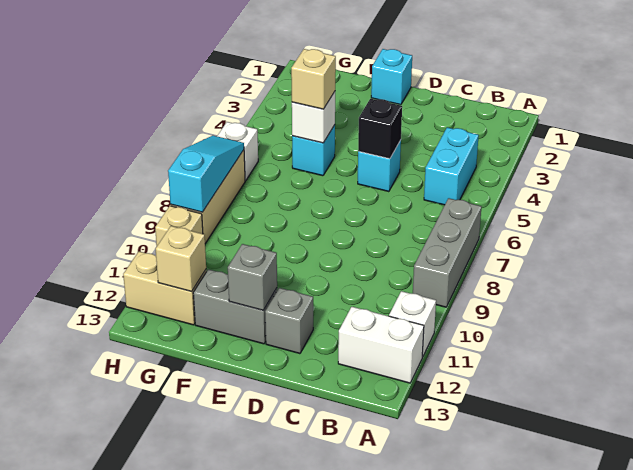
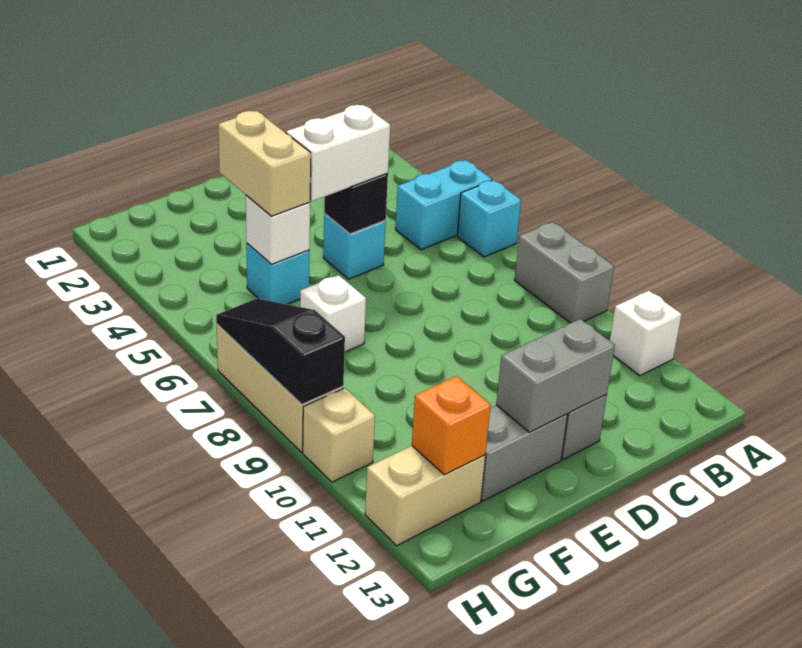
grey 1x3 brick [413,198,482,307] -> grey 1x2 brick [515,222,614,323]
white 1x2 brick [338,307,424,383] -> white 1x2 brick moved to [286,105,390,201]
cyan 1x2 brick [424,127,479,205] -> cyan 1x2 brick turned to [395,160,492,250]
cyan 1x1 brick [371,49,412,105] -> cyan 1x1 brick moved to [457,180,521,257]
grey 1x1 brick [228,244,277,310] -> grey 1x2 brick [496,319,615,432]
tan 1x1 brick [291,49,336,109] -> tan 1x2 brick [218,111,311,216]
tan 1x1 brick [156,226,206,292] -> orange 1x1 brick [412,376,491,475]
white 1x1 brick [217,122,258,181] -> white 1x1 brick moved to [300,275,366,352]
cyan 1x3 slope [168,136,244,212] -> black 1x3 slope [216,299,345,404]

